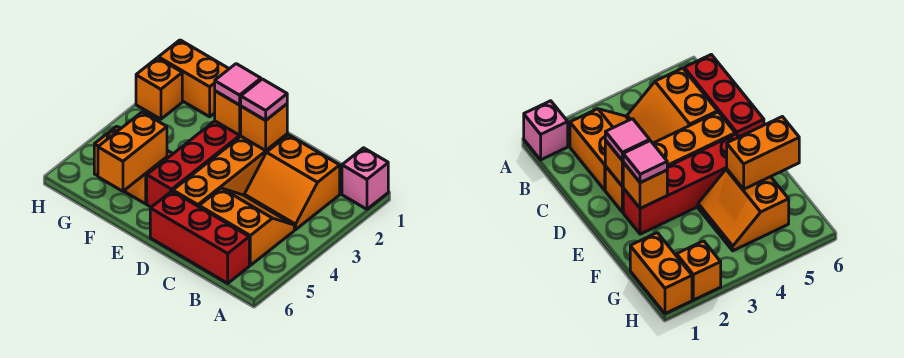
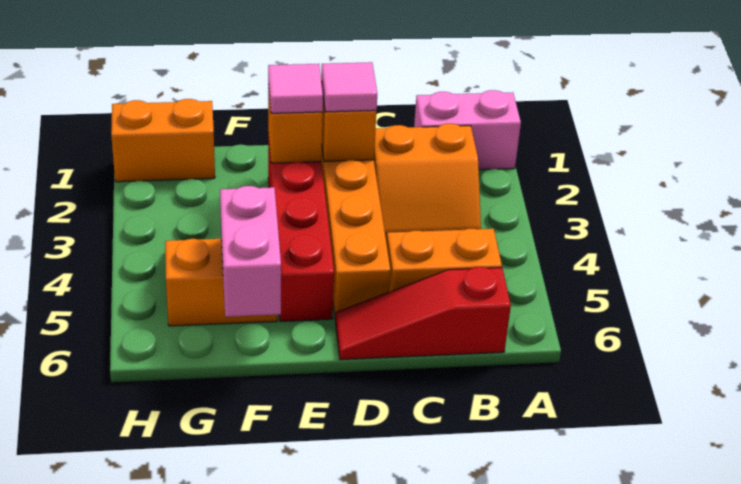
pink 1x1 brick [342,148,388,209] -> pink 1x2 brick [414,90,521,170]
red 1x3 brick [150,191,249,283] -> red 1x3 slope [335,267,511,360]
orange 1x2 brick [98,112,167,191] -> pink 1x2 brick [220,186,281,317]
orange 1x1 brick [136,58,182,119] -> none

